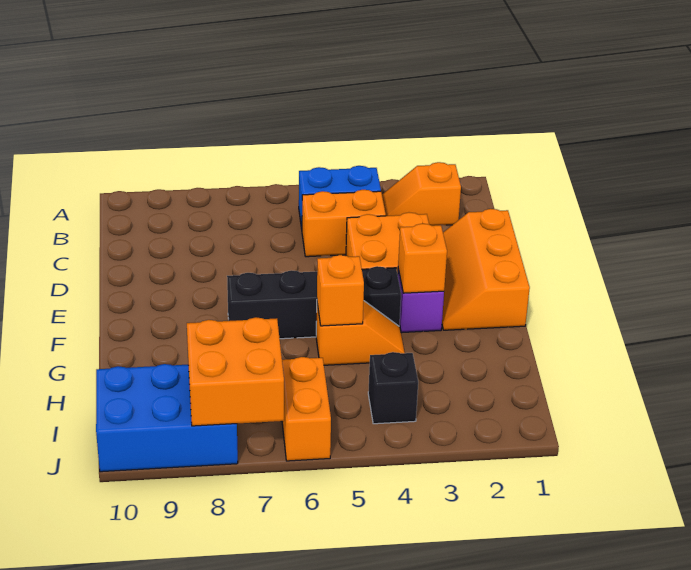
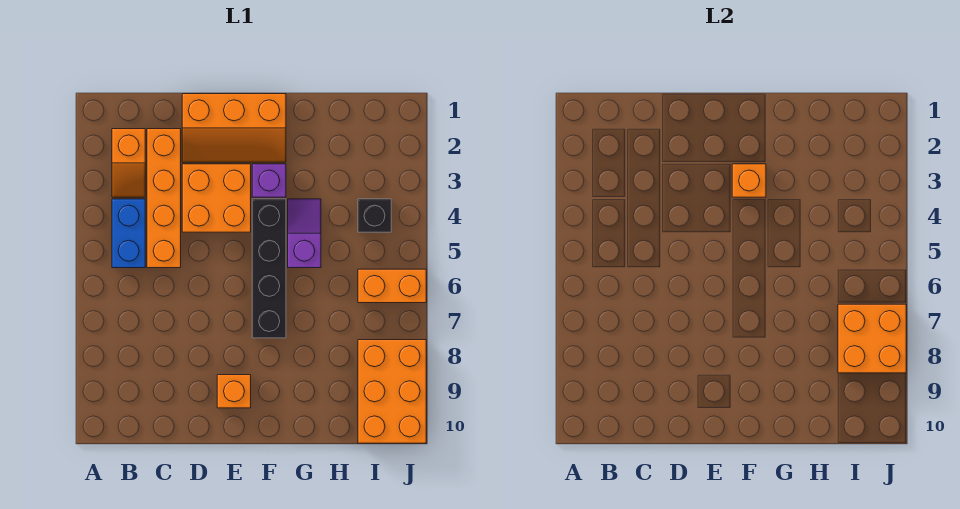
orange 1x2 brick [302,190,386,257] -> orange 1x4 brick [147,129,181,268]
orange 1x2 slope [316,301,405,365] -> purple 1x2 slope [288,199,321,268]
orange 1x1 brick [317,255,364,326] -> orange 1x1 brick moved to [217,375,251,408]
blue 2x3 brick [96,364,238,472] -> orange 2x3 brick [358,340,426,443]

